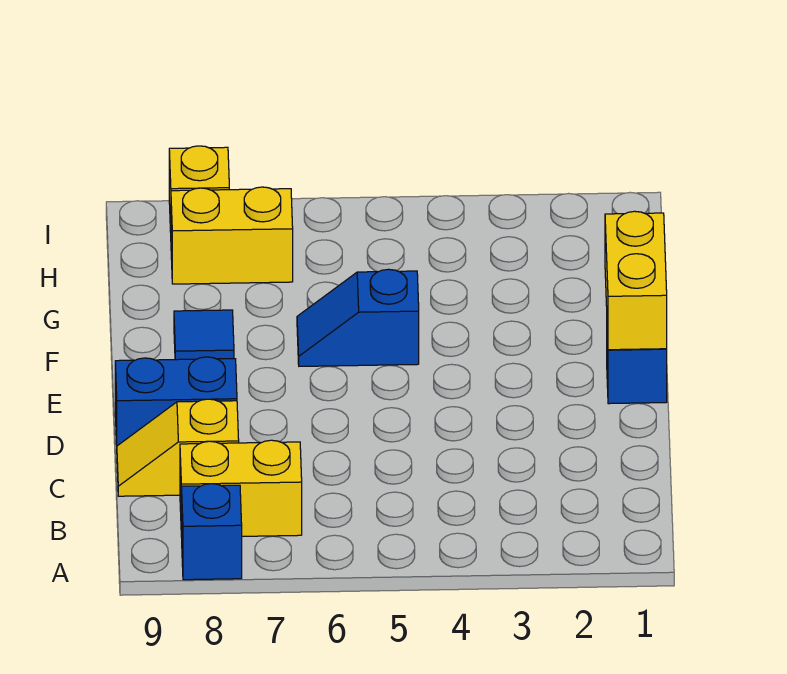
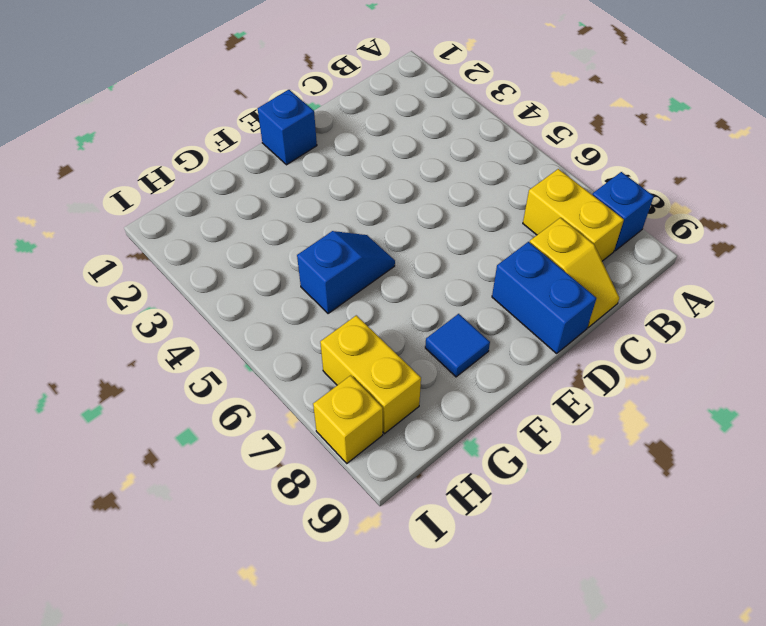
yellow 1x2 brick [605,211,667,350] -> none
blue 1x2 slope [297,269,419,366] -> blue 1x2 slope turned to [297,231,395,314]

